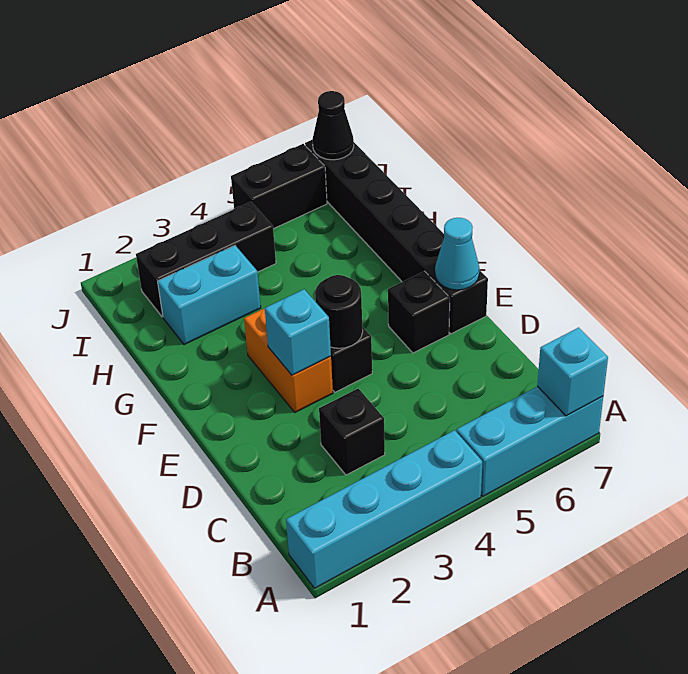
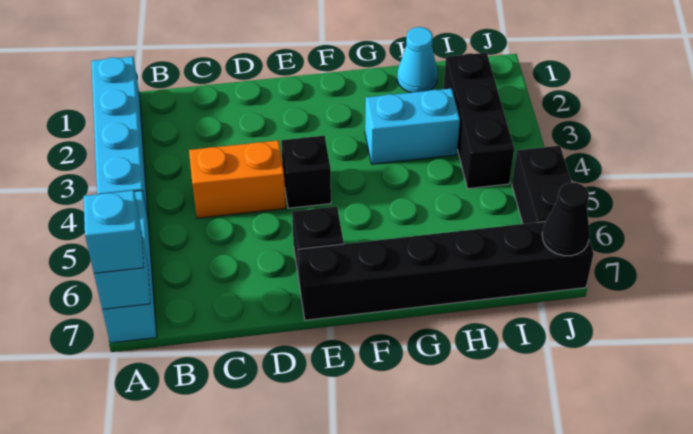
black 1x1 brick [319,388,385,475] -> none
orange 1x2 brick [244,309,333,412] -> orange 1x2 brick moved to [189,140,286,218]
cyan 1x1 brick [265,289,331,375] -> cyan 1x1 brick moved to [84,190,144,273]
black 1x1 round brick [315,275,363,348] -> none
cyan 1x1 cone [435,218,479,290] -> cyan 1x1 cone moved to [397,27,438,93]
cyan 1x2 brick [158,246,261,345] -> cyan 1x2 brick turned to [365,88,460,164]

